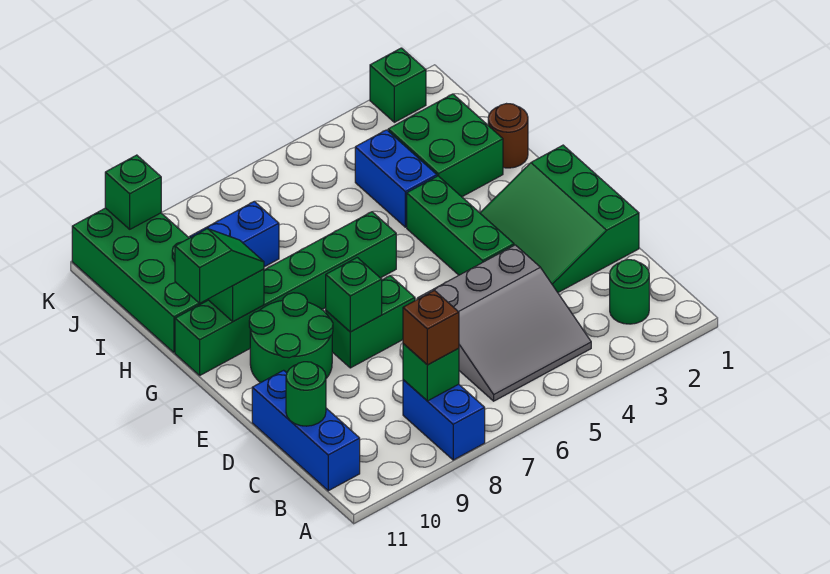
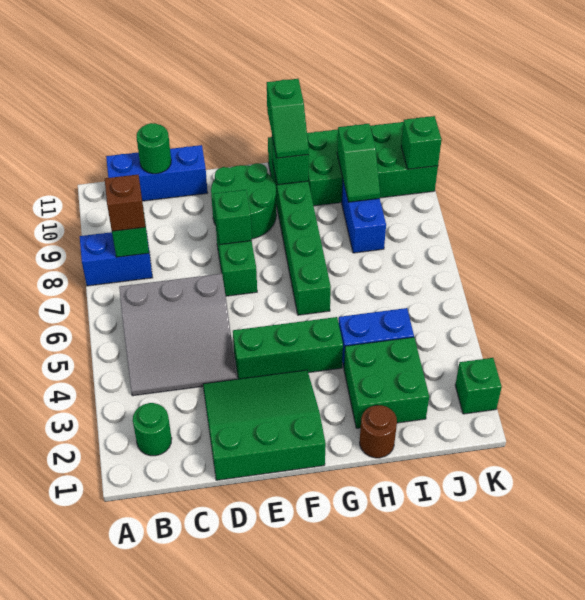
grey 3x3 slope [418,245,591,401] -> grey 3x3 slope turned to [119,274,237,396]
none -> green 1x2 slope [337,124,380,202]

